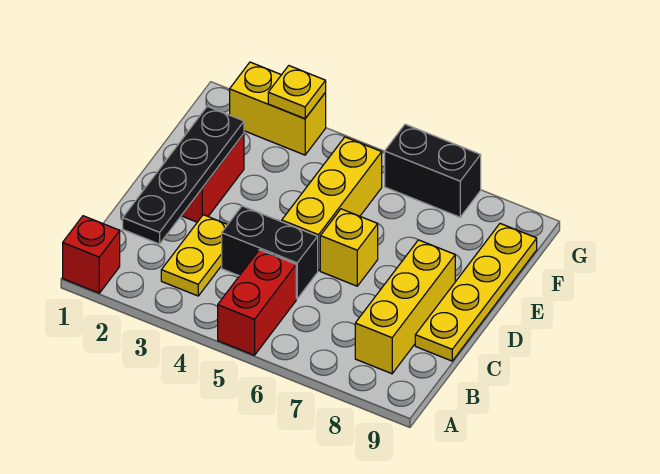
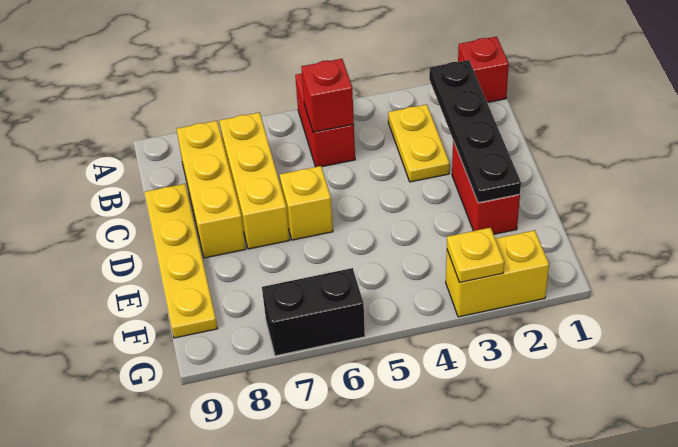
none -> red 1x1 brick [301,59,354,132]
black 1x2 brick [222,206,318,299] -> none
yellow 1x3 brick [282,137,382,271] -> yellow 1x3 brick moved to [219,112,289,249]

